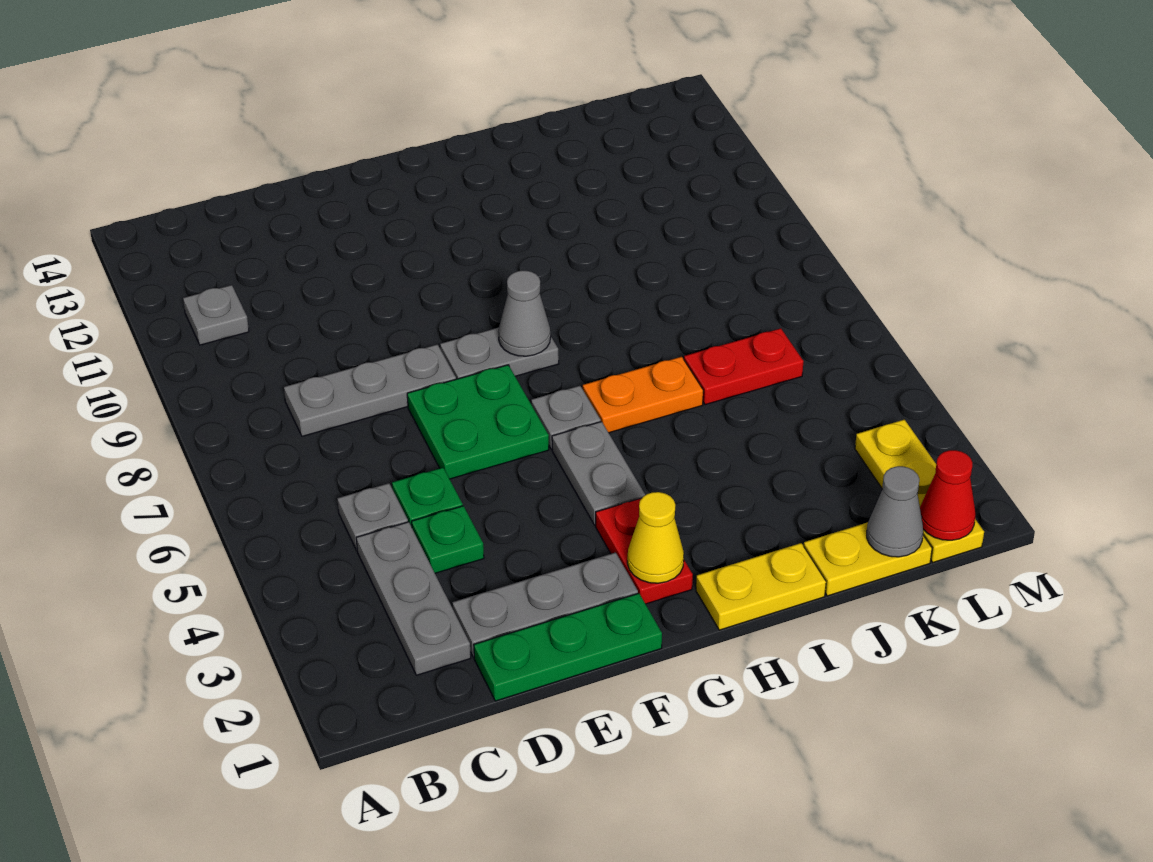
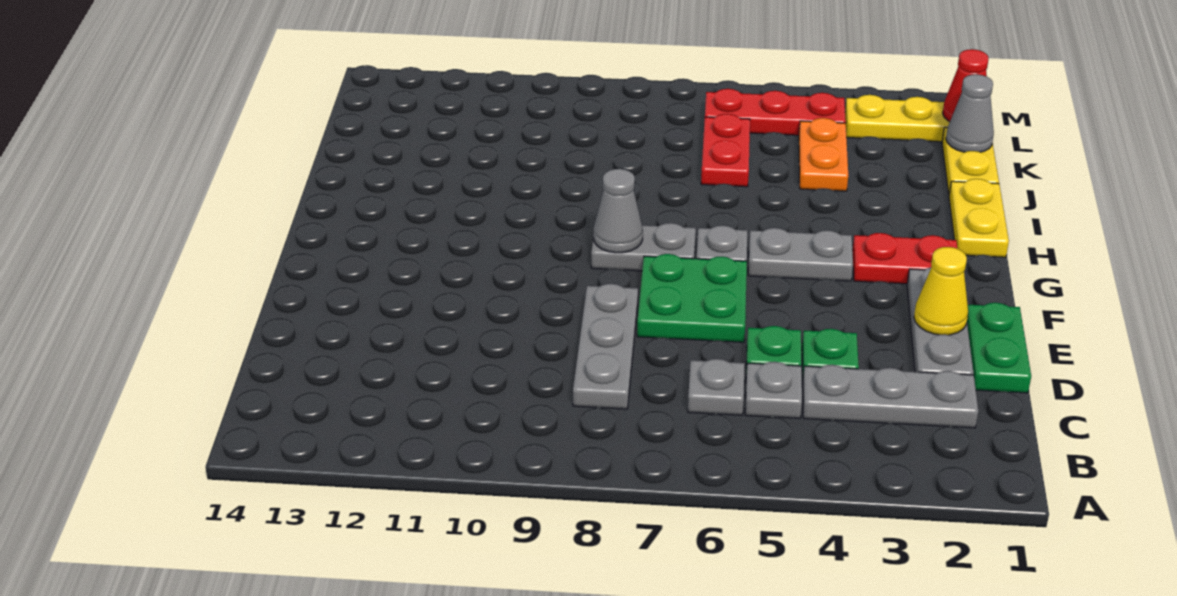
grey 1x1 plate [183,285,249,345] -> grey 1x1 plate moved to [688,359,745,415]
green 1x3 plate [474,593,662,701] -> green 1x2 plate [967,303,1031,393]
grey 1x2 plate [440,327,559,379] -> grey 1x2 plate turned to [591,223,696,271]
yellow 1x1 cone [627,492,684,583] -> yellow 1x1 cone moved to [914,247,968,335]
orange 1x2 plate [583,357,703,433] -> orange 1x2 plate moved to [799,118,848,191]
none -> red 1x3 plate [705,89,846,135]

